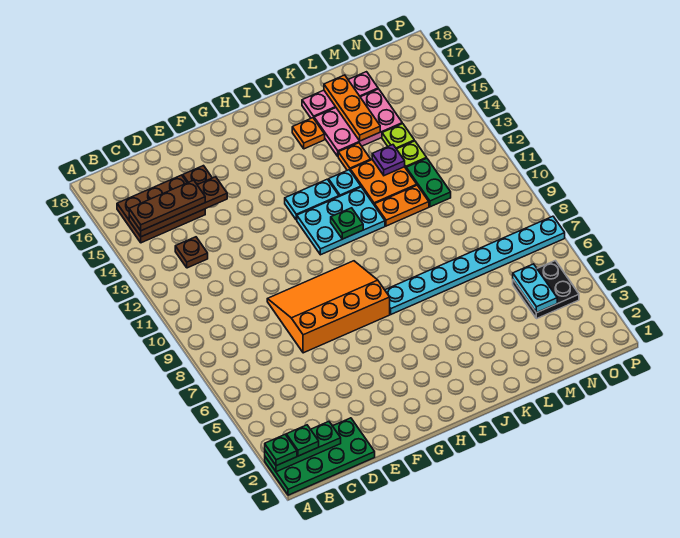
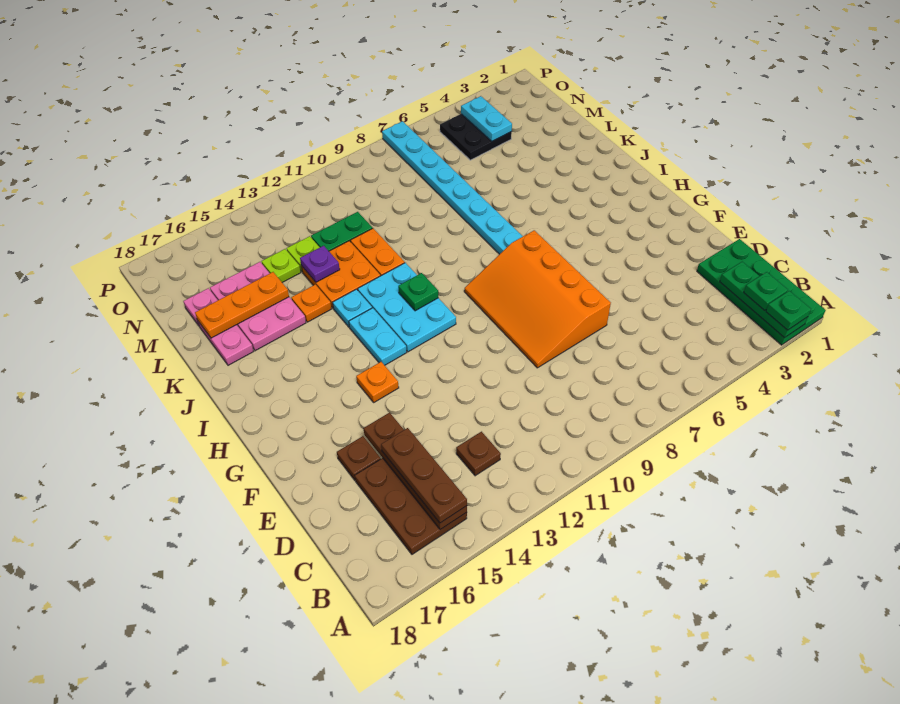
orange 1x1 plate [292,118,325,149] -> orange 1x1 plate moved to [356,362,399,402]
cyan 1x2 plate [513,264,557,313] -> cyan 1x2 plate turned to [461,96,512,141]

